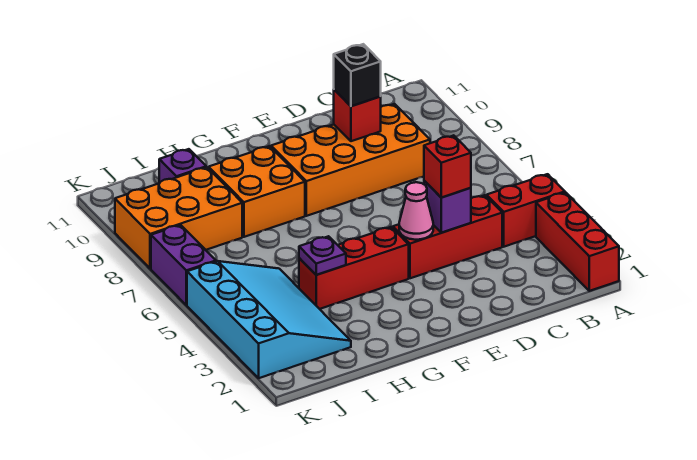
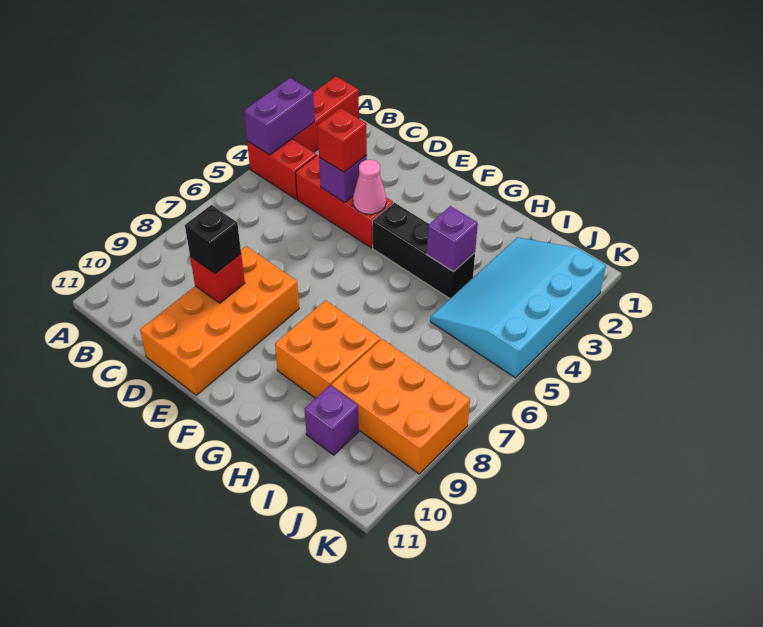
orange 2x4 brick [271,104,430,216] -> orange 2x4 brick turned to [140,246,299,395]
red 1x3 brick [299,227,409,309] -> black 1x3 brick [372,203,475,299]
purple 1x1 plate [299,236,346,275] -> purple 1x1 brick [427,206,478,272]
purple 1x2 brick [151,225,216,305] -> purple 1x2 brick moved to [244,78,315,155]

